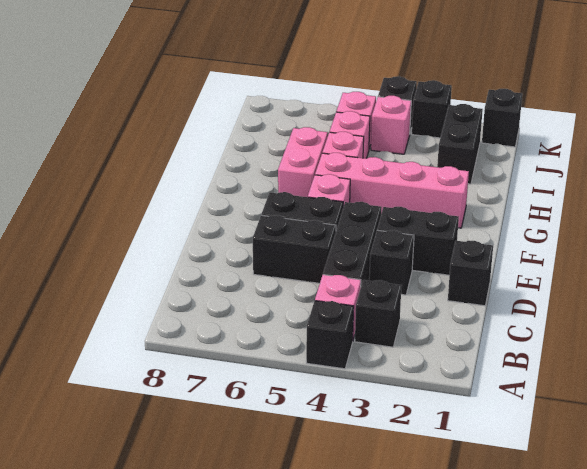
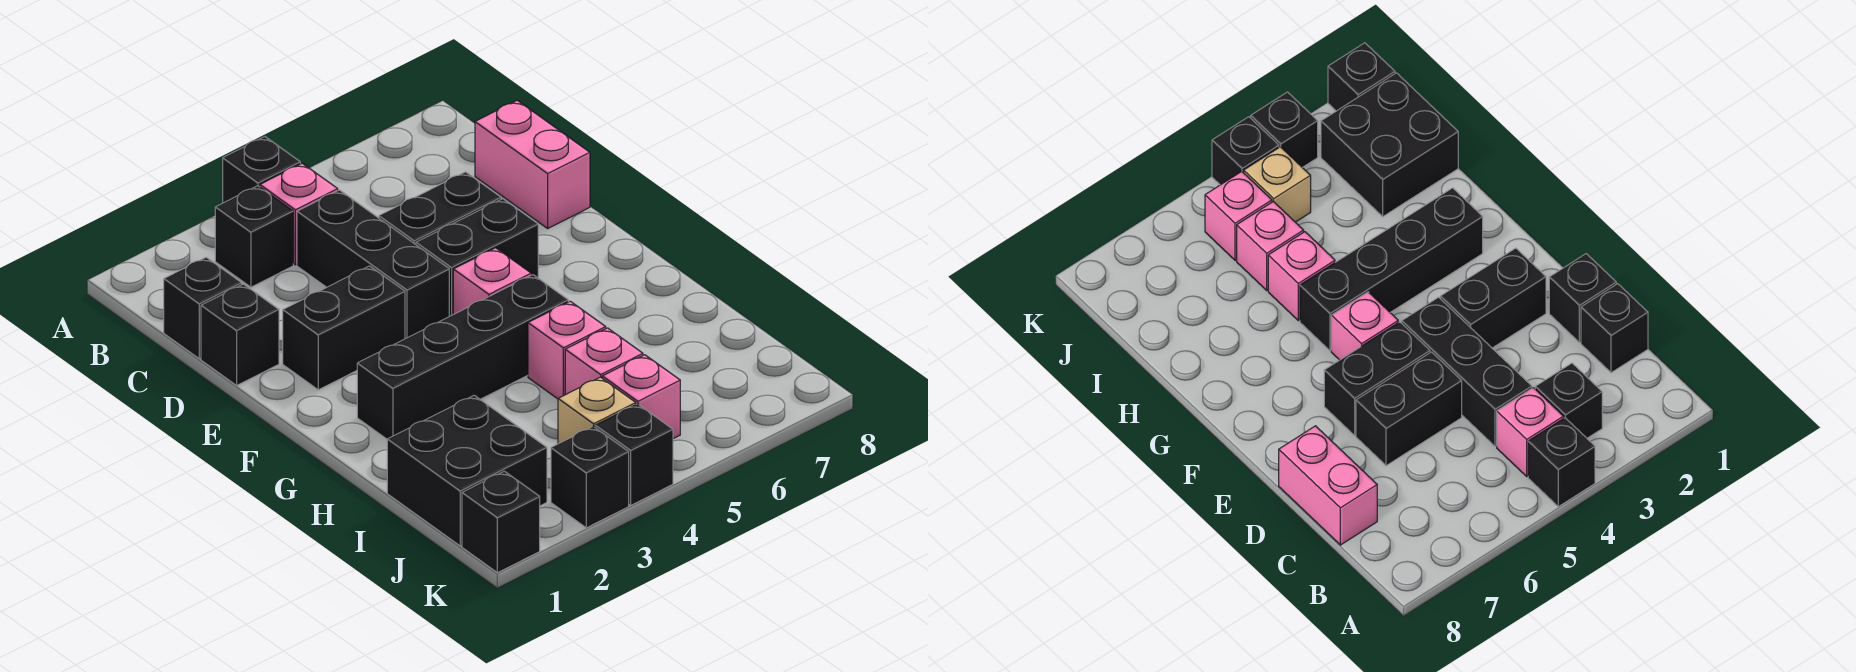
black 1x1 brick [369,230,414,295] -> black 1x1 brick moved to [164,257,242,359]
pink 1x4 brick [315,153,469,228] -> black 1x4 brick [357,275,568,439]
pink 1x2 brick [278,127,328,197] -> pink 1x2 brick moved to [475,100,590,228]
black 1x2 brick [437,104,483,184] -> black 2x2 brick [387,395,547,546]
pink 1x1 brick [371,96,411,154] -> tan 1x1 brick [558,377,636,444]

